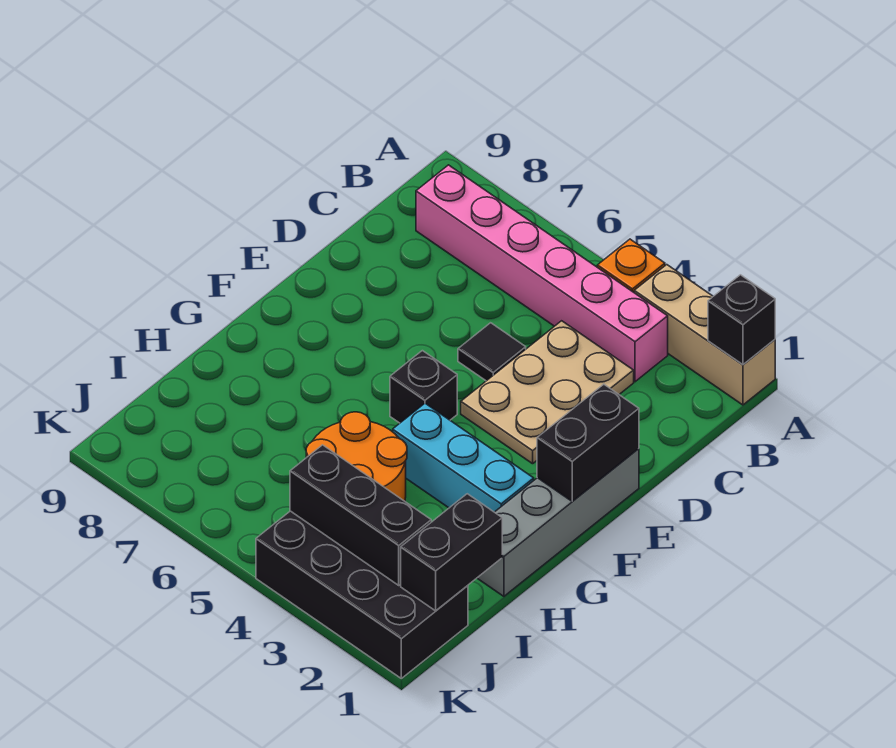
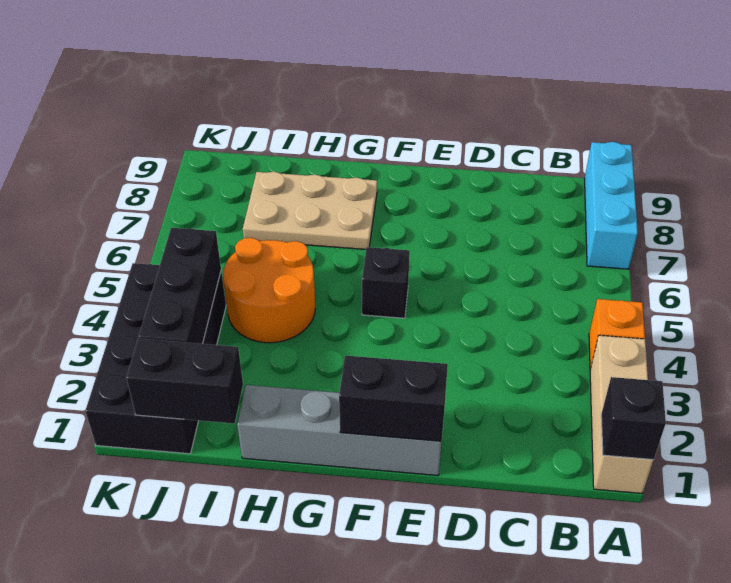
pink 1x6 brick [416,165,668,382] -> none
tan 2x3 plate [461,321,634,464] -> tan 2x3 plate moved to [243,172,377,249]
black 1x1 tile [458,323,526,381] -> none
cyan 1x3 brick [393,403,534,512] -> cyan 1x3 brick moved to [585,142,638,269]

